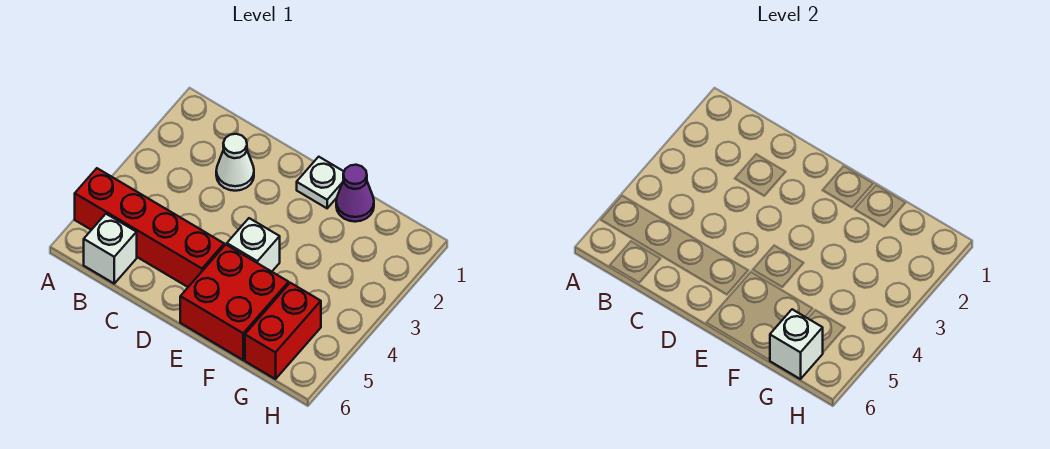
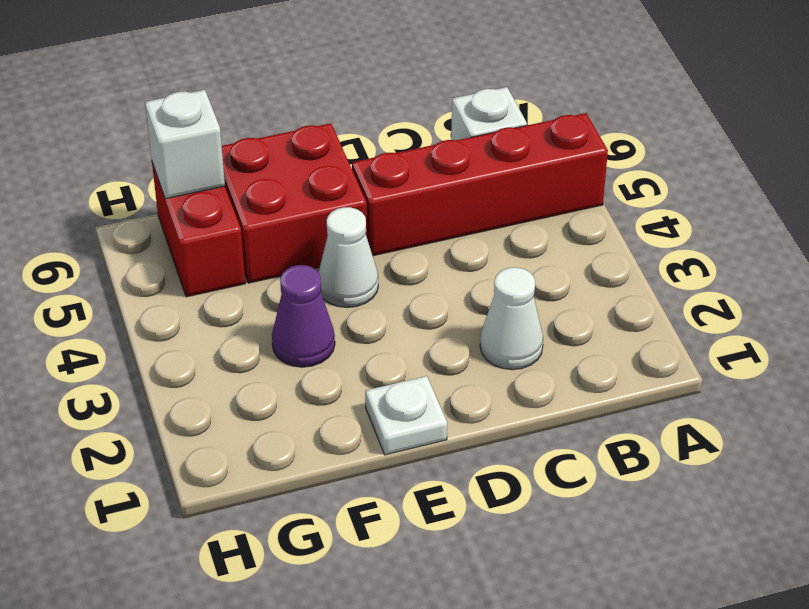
white 1x1 brick [227,218,280,272] -> white 1x1 cone [318,207,378,308]
purple 1x1 cone [336,165,374,222] -> purple 1x1 cone moved to [272,265,335,367]

